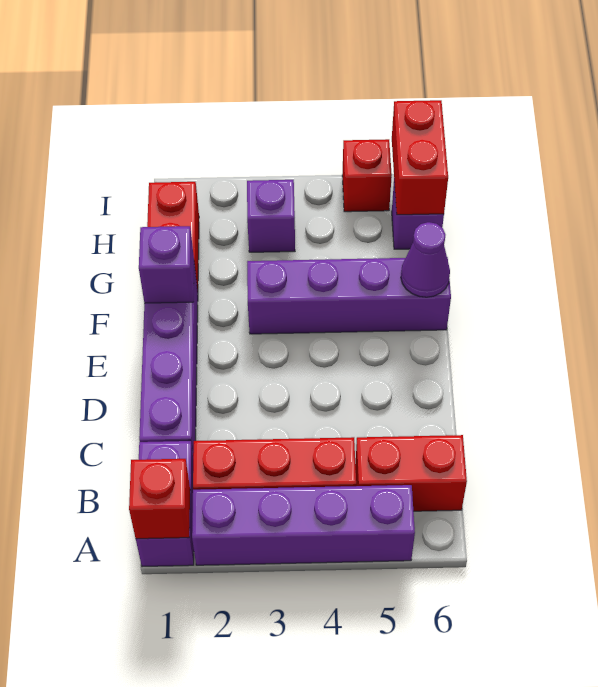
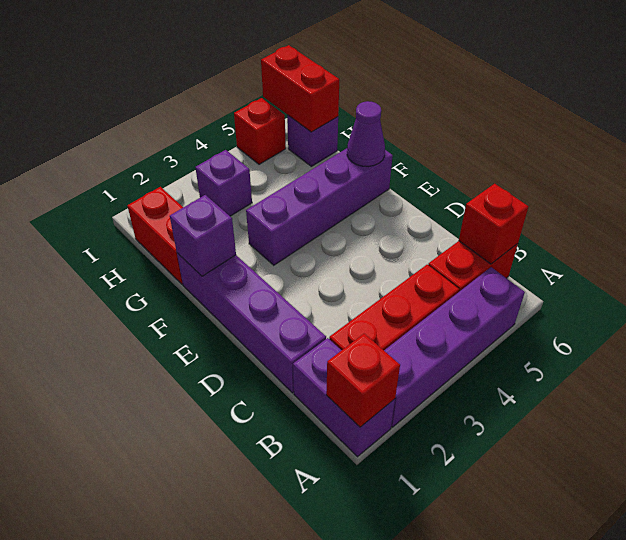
none -> red 1x1 brick [459,184,528,264]

